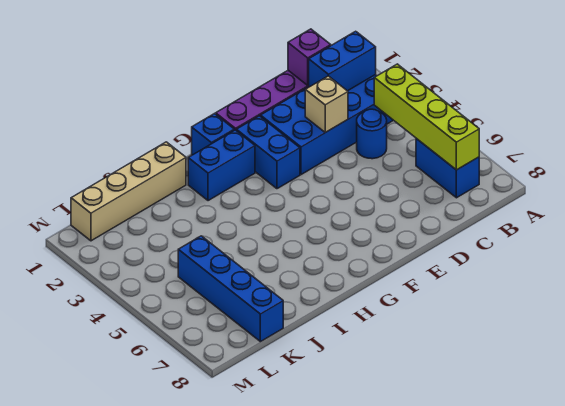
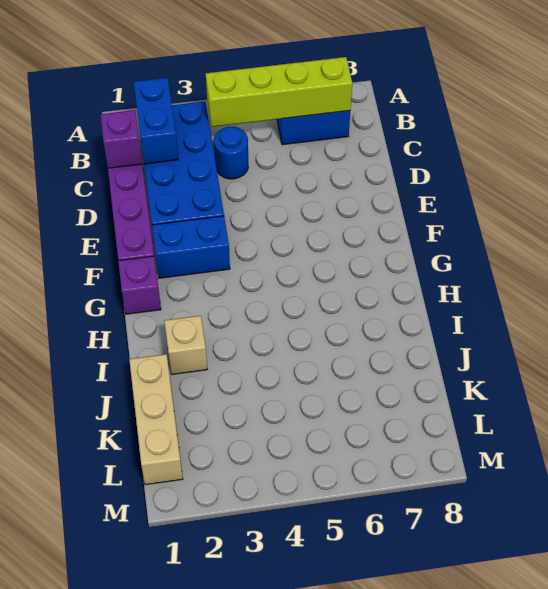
tan 1x1 brick [305,76,348,132] -> tan 1x1 brick moved to [164,316,207,374]
blue 1x1 brick [192,114,234,155] -> purple 1x1 brick [118,256,161,314]
blue 1x2 brick [188,130,255,201] -> none
tan 1x4 brick [71,142,186,241] -> tan 1x3 brick [129,354,183,485]
blue 1x4 brick [178,236,283,342] -> none

